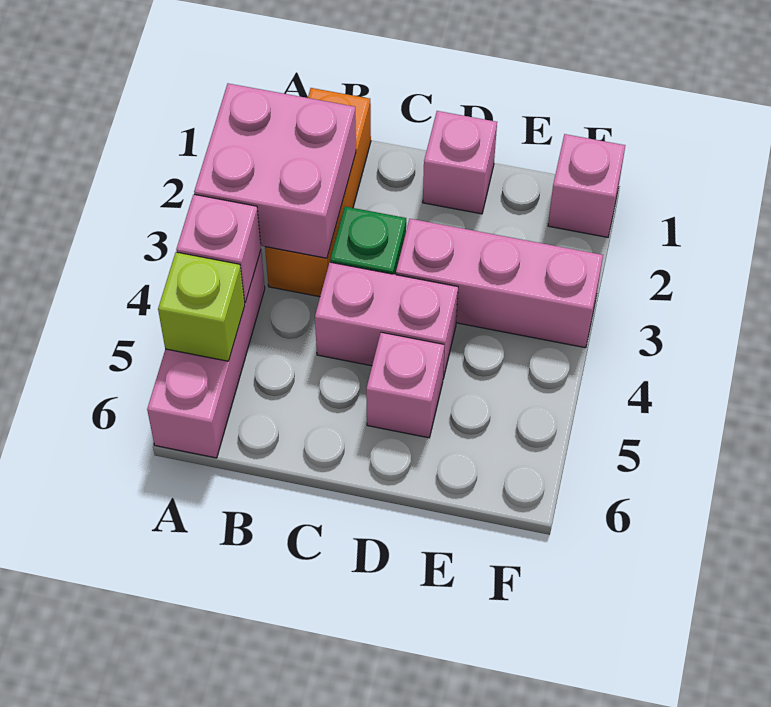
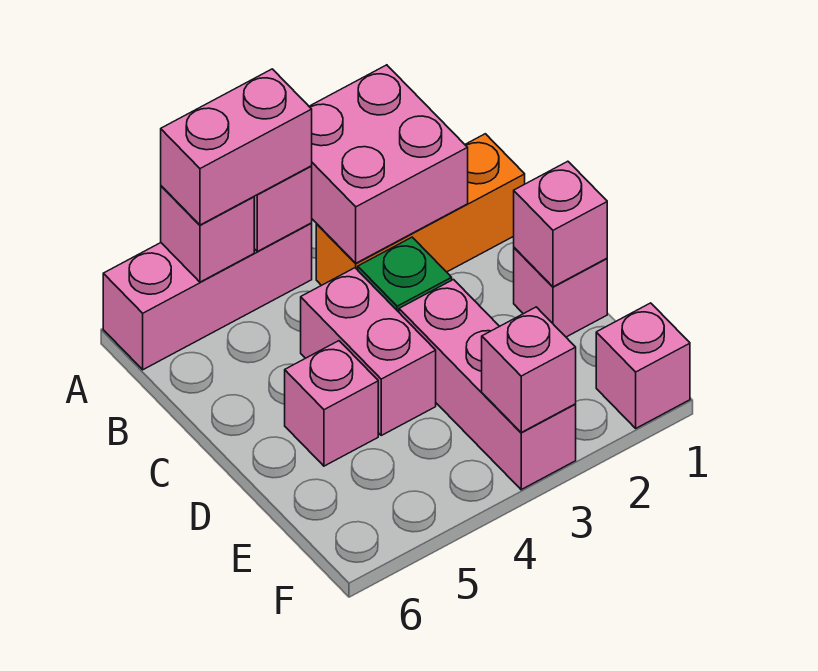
none -> pink 1x2 brick [161,69,312,225]
lime 1x1 brick [158,252,245,361] -> pink 1x1 brick [161,186,254,282]
none -> pink 1x1 brick [514,161,607,287]
none -> pink 1x1 brick [482,307,576,432]

